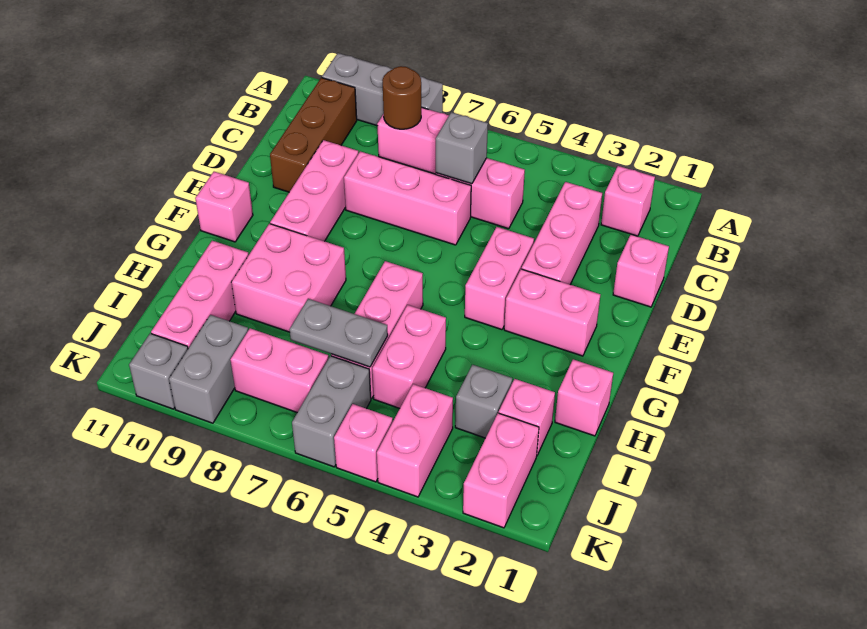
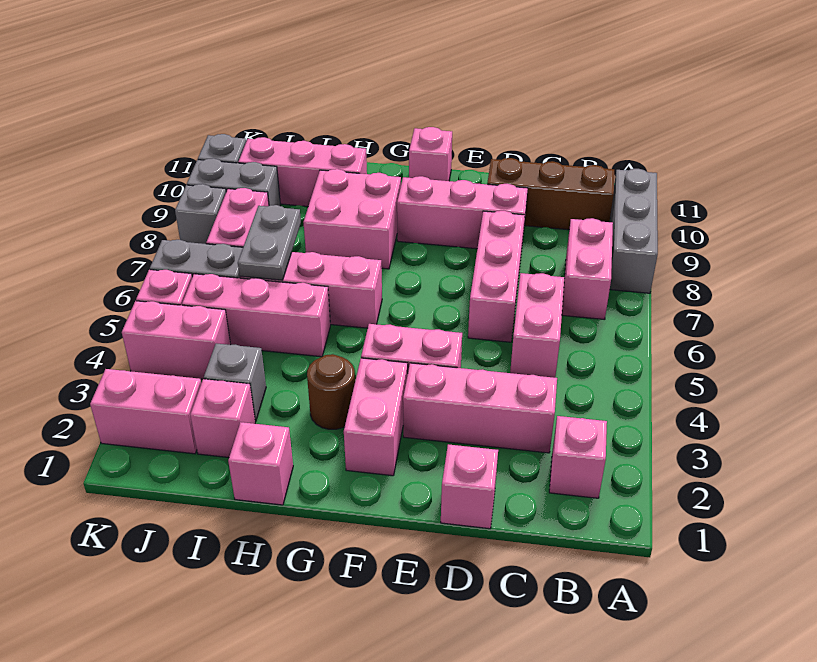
brown 1x1 round brick [382,66,421,129] -> brown 1x1 round brick moved to [307,354,355,429]
grey 1x1 brick [436,112,488,184] -> grey 1x1 brick moved to [175,184,226,244]
pink 1x2 brick [372,305,446,408] -> pink 1x3 brick [182,274,330,357]

